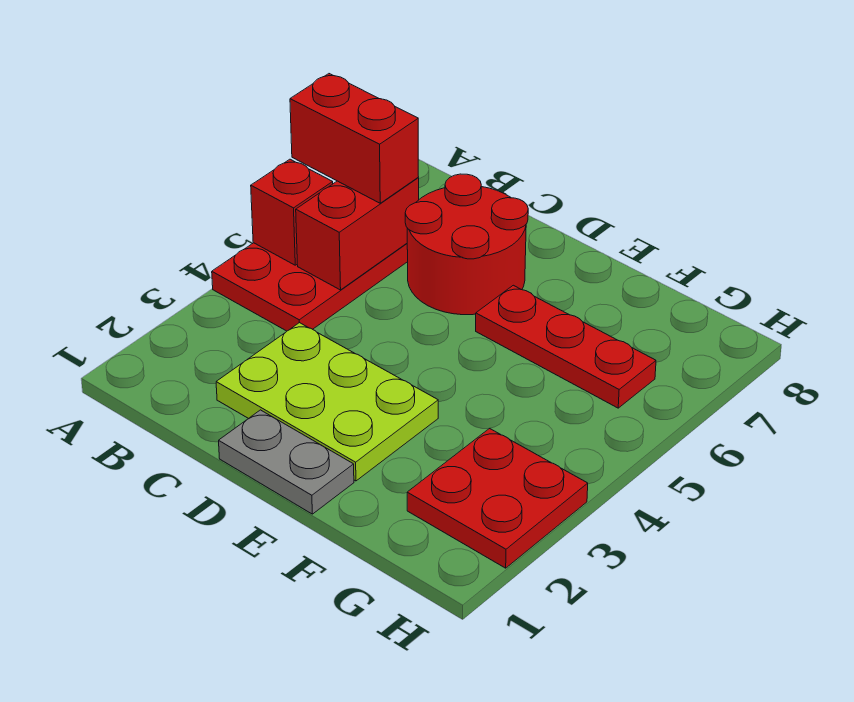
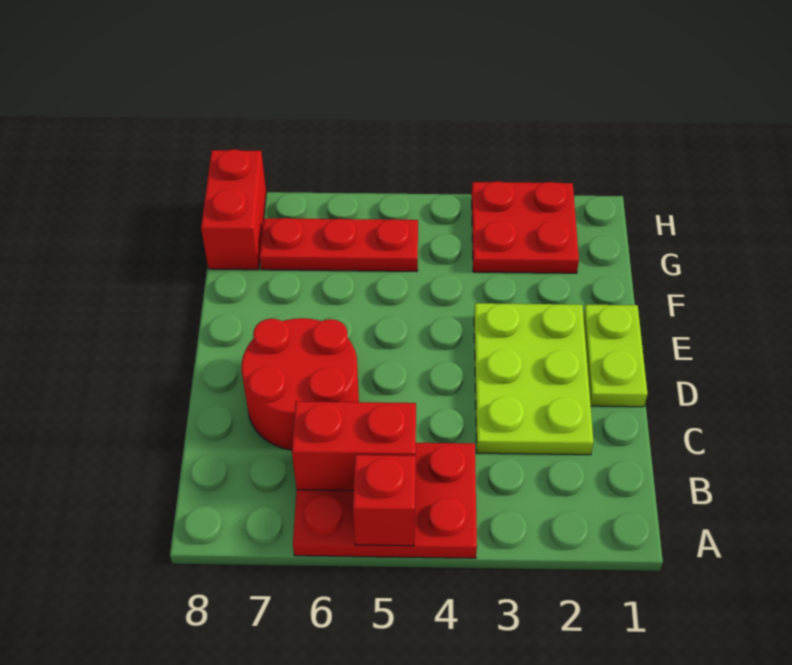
red 1x2 brick [290,74,418,203] -> red 1x2 brick moved to [201,149,266,270]
grey 1x2 plate [219,410,354,514] -> lime 1x2 plate [583,305,648,407]
red 1x3 plate [476,285,656,408] -> red 1x3 plate turned to [260,218,418,272]

